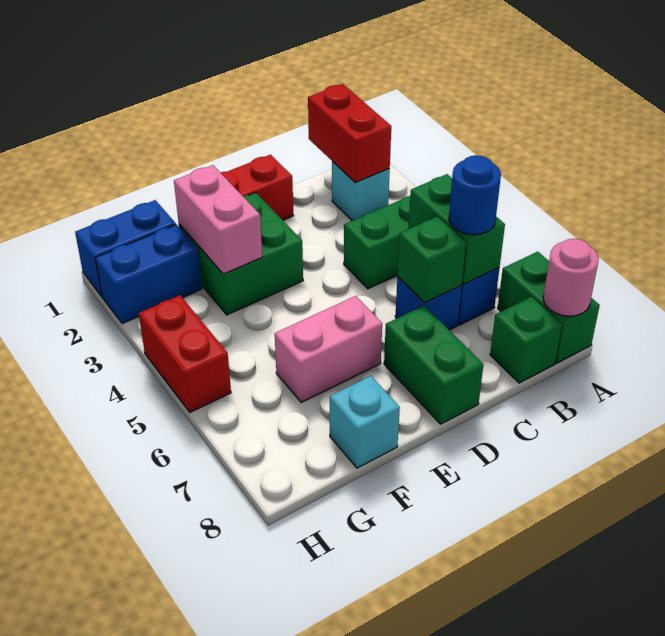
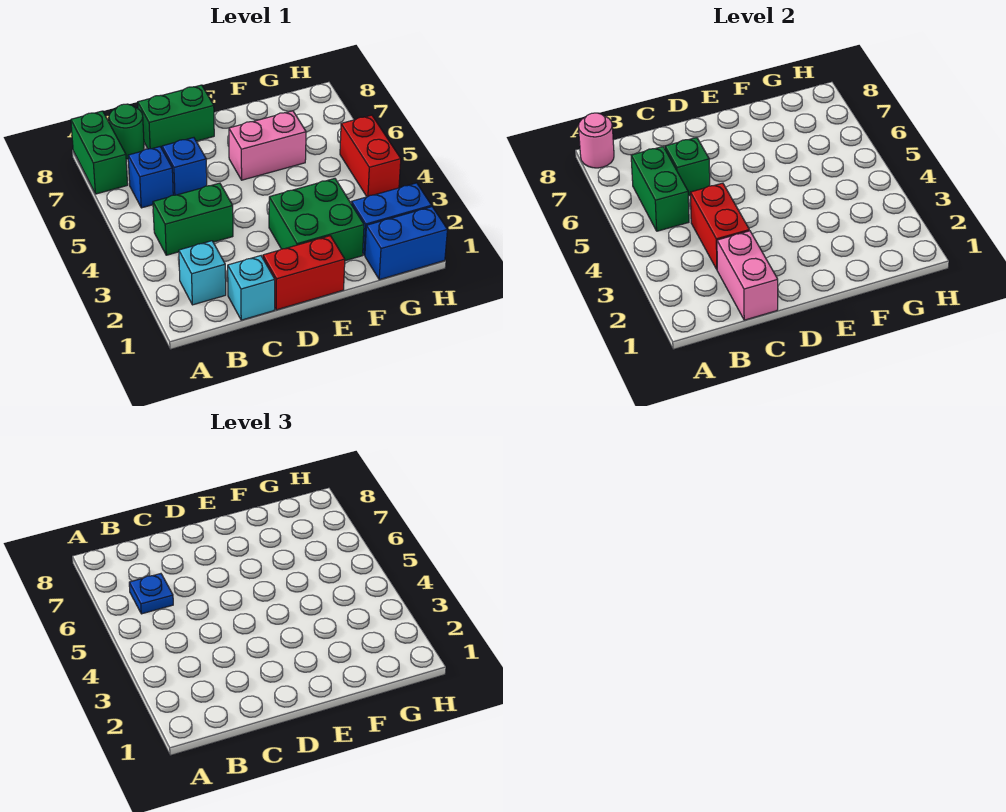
red 1x2 brick [308,84,391,182] -> red 1x2 brick moved to [690,183,749,269]
blue 1x1 round brick [449,155,501,235] -> blue 1x1 plate [129,574,173,614]
green 1x1 brick [490,297,562,383] -> green 1x1 round brick [109,104,144,159]
green 1x2 brick [384,306,483,424] -> green 1x2 brick turned to [138,85,214,149]
pink 1x2 brick [174,165,262,274] -> pink 1x2 brick moved to [717,231,778,320]
cyan 1x1 brick [330,376,400,468] -> cyan 1x1 brick moved to [228,256,275,320]

